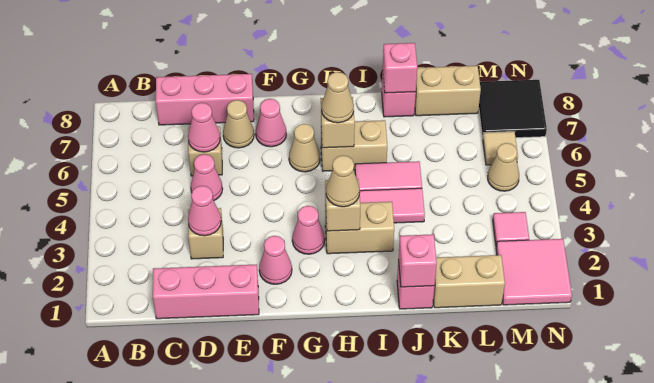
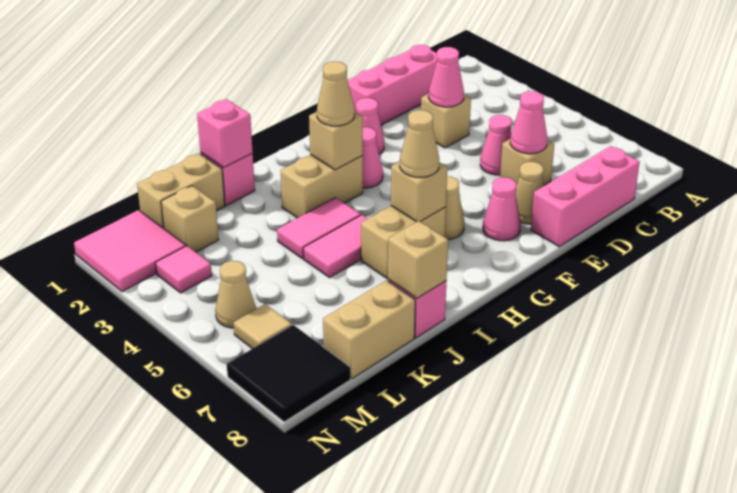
pink 1x1 brick [383,43,417,93] -> tan 1x1 brick [388,221,448,298]
none -> tan 1x1 brick [161,186,219,252]

